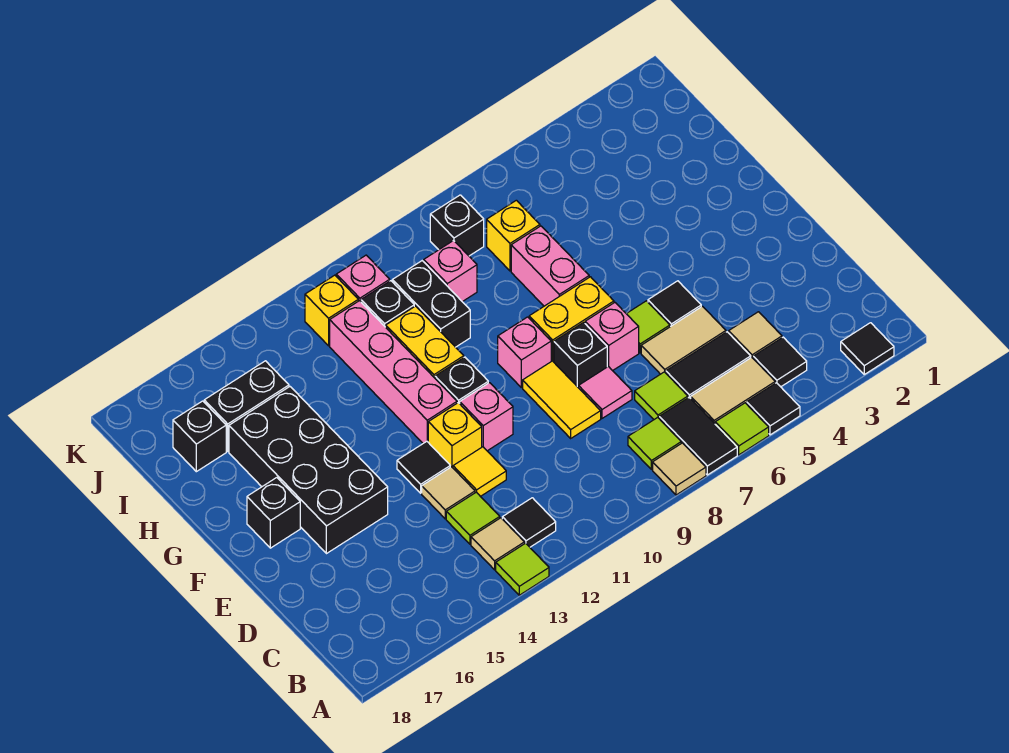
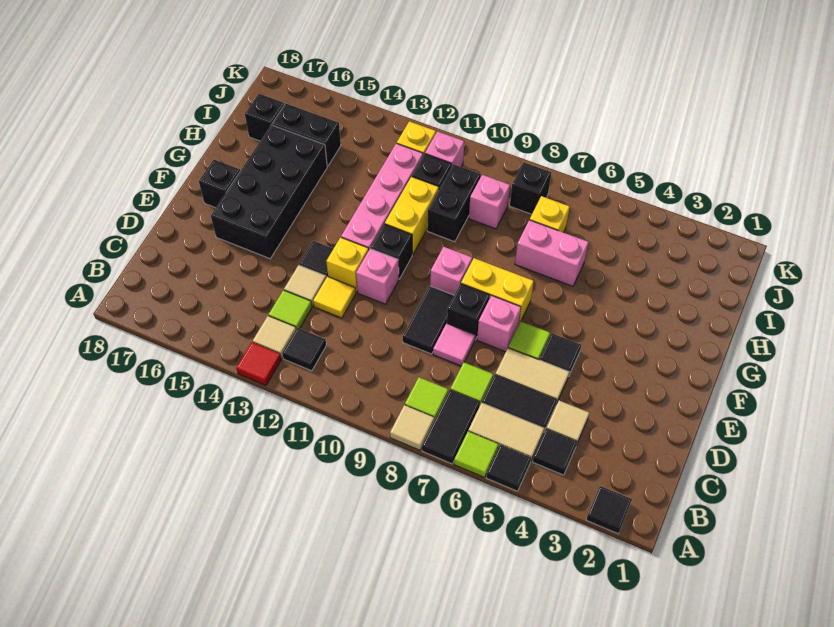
lime 1x1 tile [496,543,549,595] -> red 1x1 tile [236,342,281,385]
yellow 1x2 tile [523,361,601,438] -> black 1x2 tile [403,286,454,354]
pink 1x2 brick [511,226,589,306] -> pink 1x2 brick turned to [515,220,589,286]

